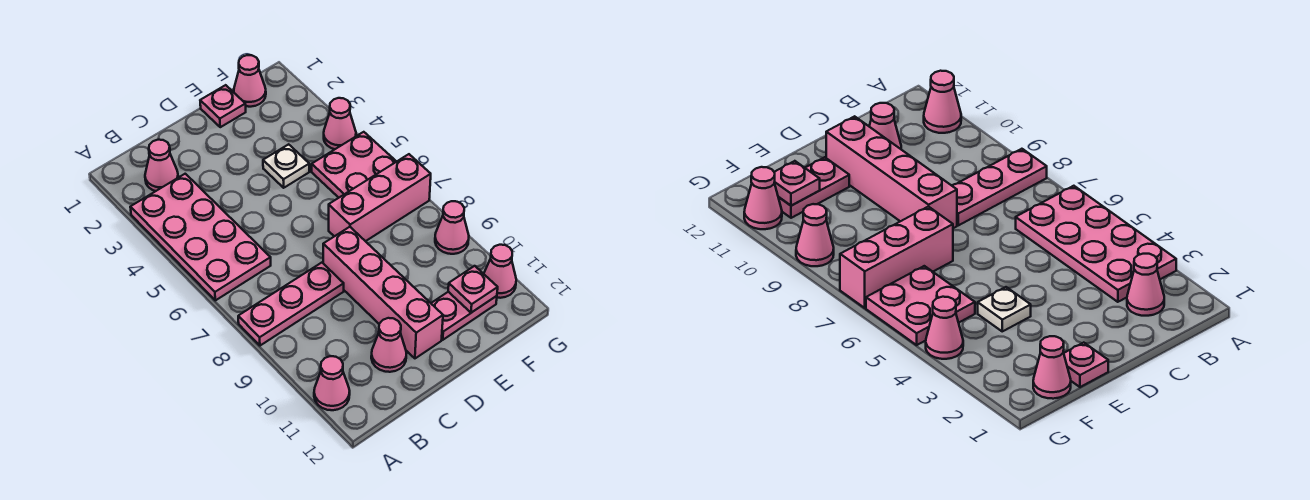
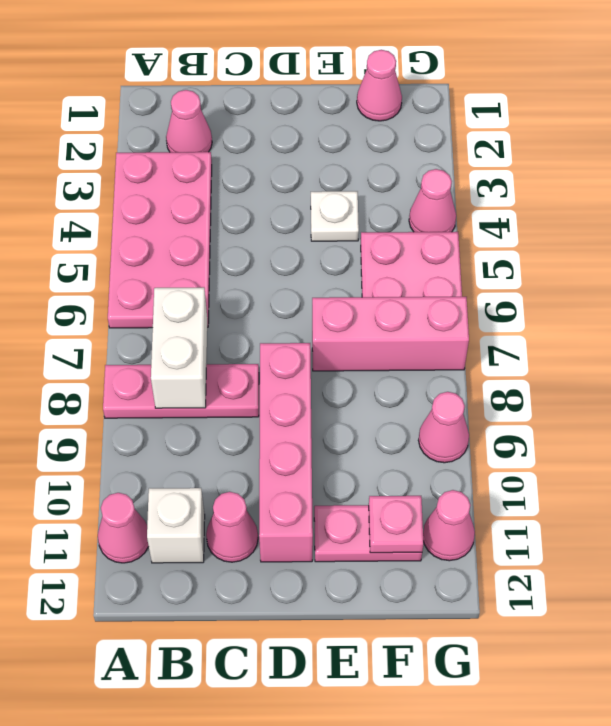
none -> white 1x2 brick [151,287,207,408]
none -> white 1x1 brick [147,488,205,563]
pink 1x1 plate [200,85,246,127] -> none

